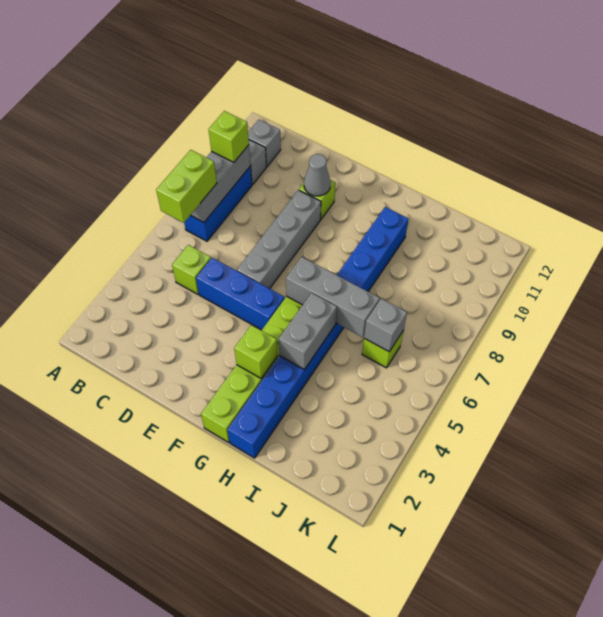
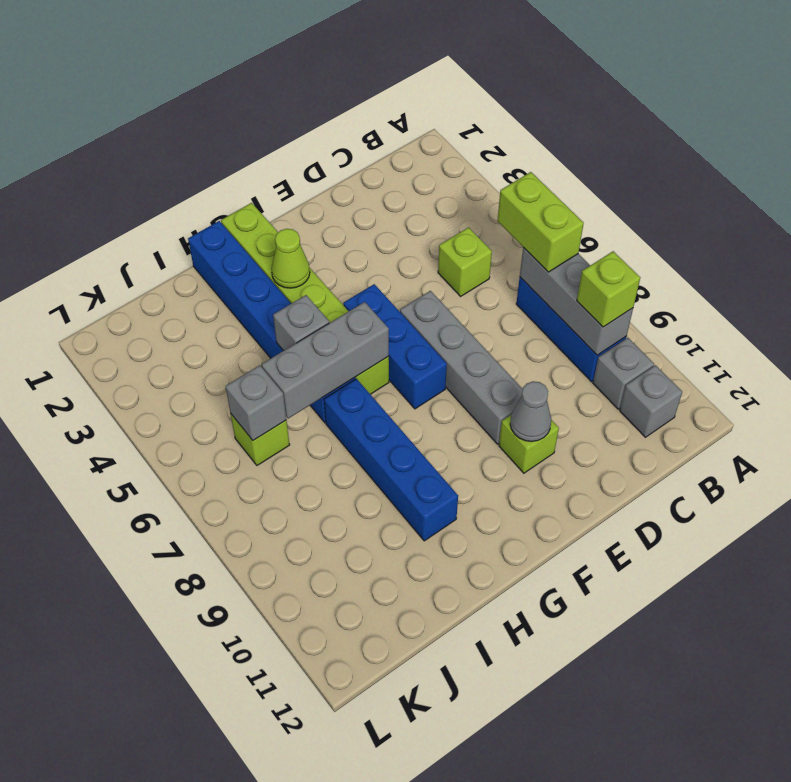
blue 1x3 brick [196,258,285,330] -> blue 1x3 brick turned to [343,284,447,409]
lime 1x1 brick [234,325,277,378] -> lime 1x1 cone [271,229,310,288]
grey 1x2 brick [279,293,337,370] -> grey 1x1 brick [273,295,329,351]

